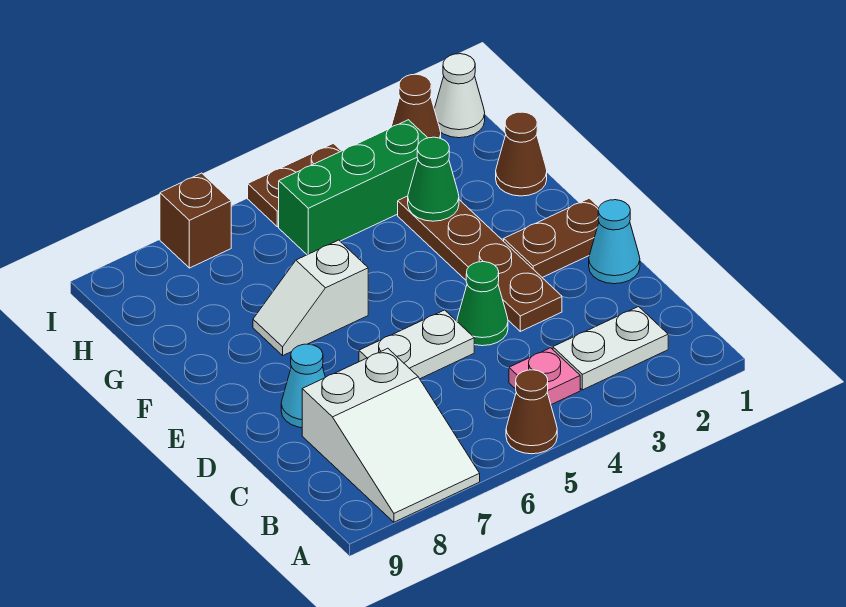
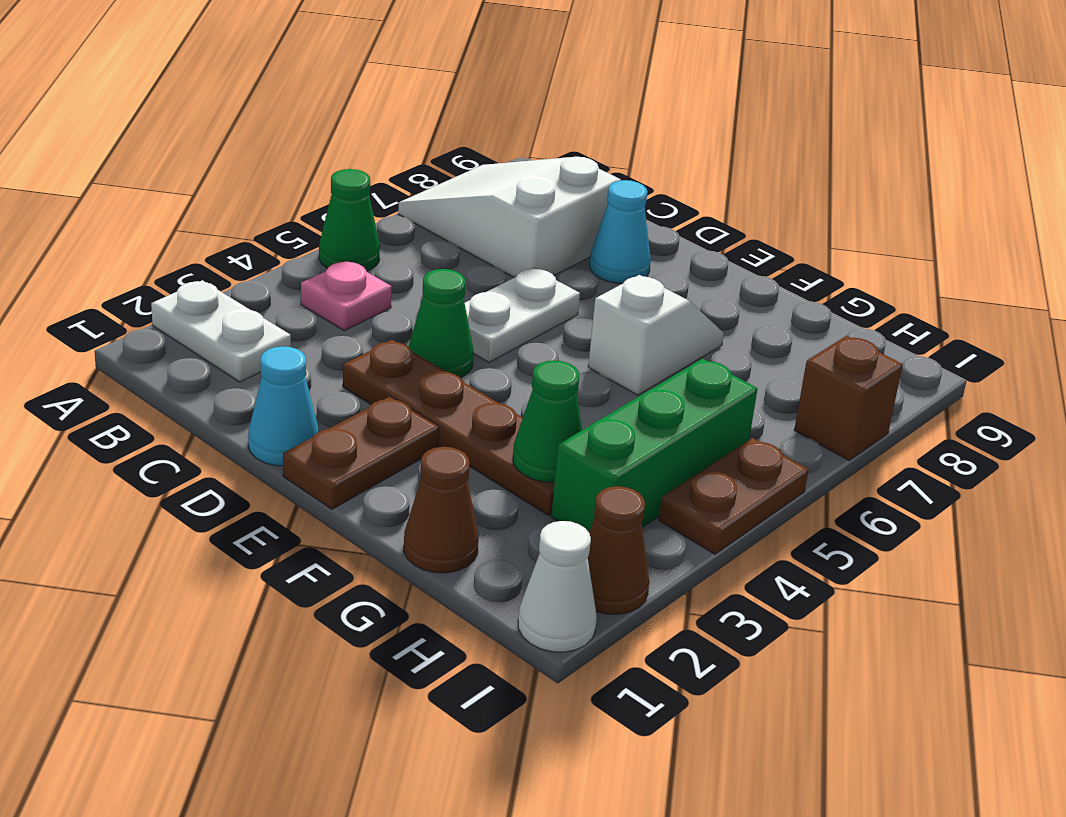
brown 1x1 cone [506,370,557,454] -> green 1x1 cone [319,169,380,271]
white 1x2 plate [553,307,668,390] -> white 1x2 plate turned to [151,280,291,382]

